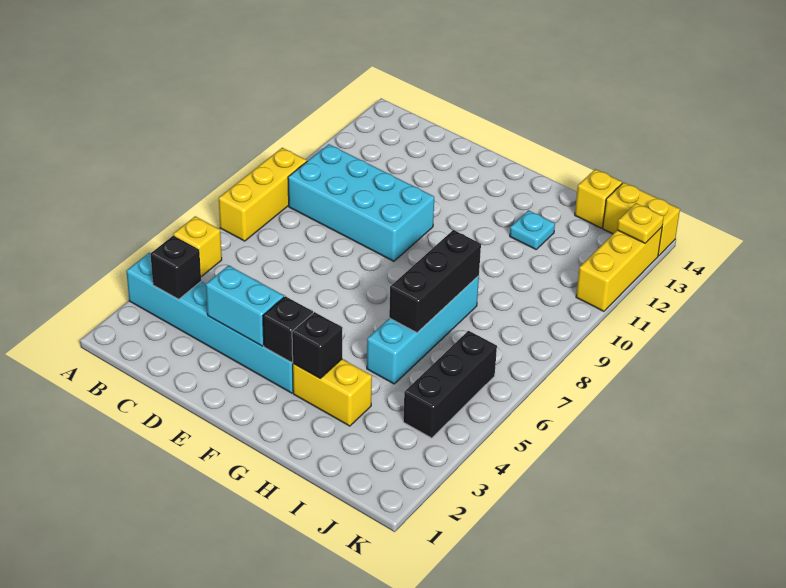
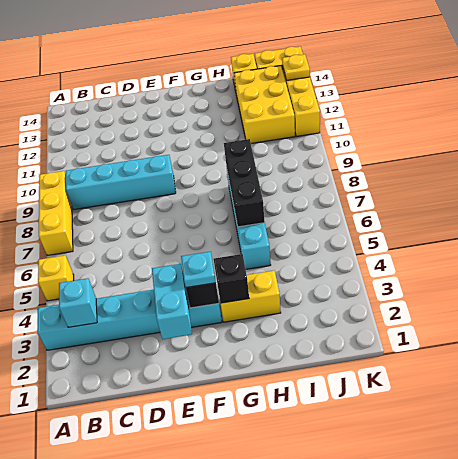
black 1x1 brick [150,236,201,299] -> cyan 1x1 brick [59,278,97,327]
cyan 2x4 brick [288,144,434,261] -> cyan 1x4 brick [66,155,176,210]
cyan 1x2 brick [206,266,284,346] -> cyan 1x2 brick turned to [152,264,192,339]
cyan 1x1 plate [510,210,555,249] -> cyan 1x1 plate moved to [181,252,216,287]
none -> yellow 2x3 brick [234,66,295,144]
black 1x3 brick [403,331,497,438] -> none

